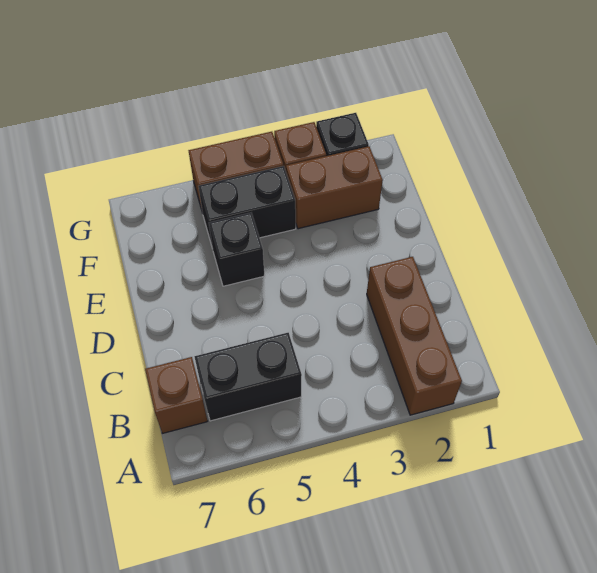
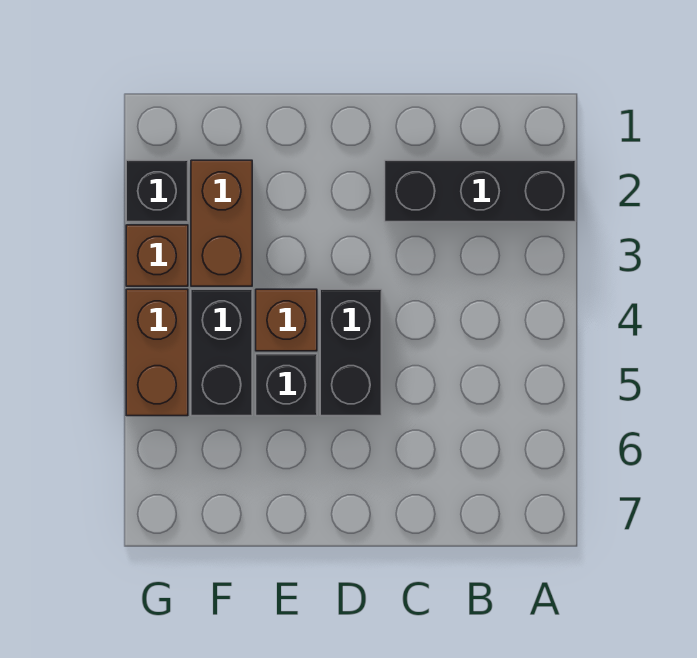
brown 1x3 brick [367,257,462,415] -> black 1x3 brick [385,160,576,222]
black 1x2 brick [194,333,302,421] -> black 1x2 brick moved to [320,289,382,416]
brown 1x1 brick [145,357,208,433] -> brown 1x1 brick moved to [256,289,317,351]

